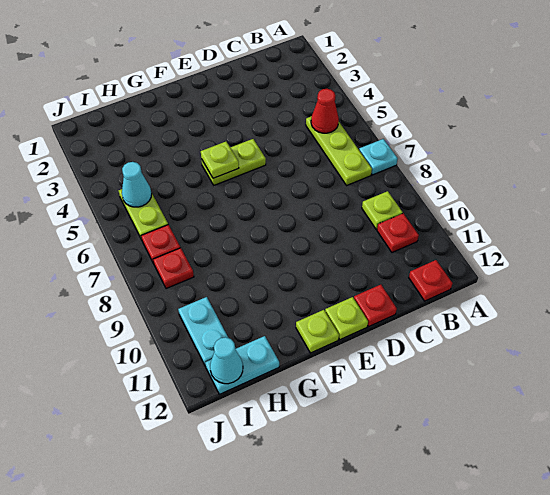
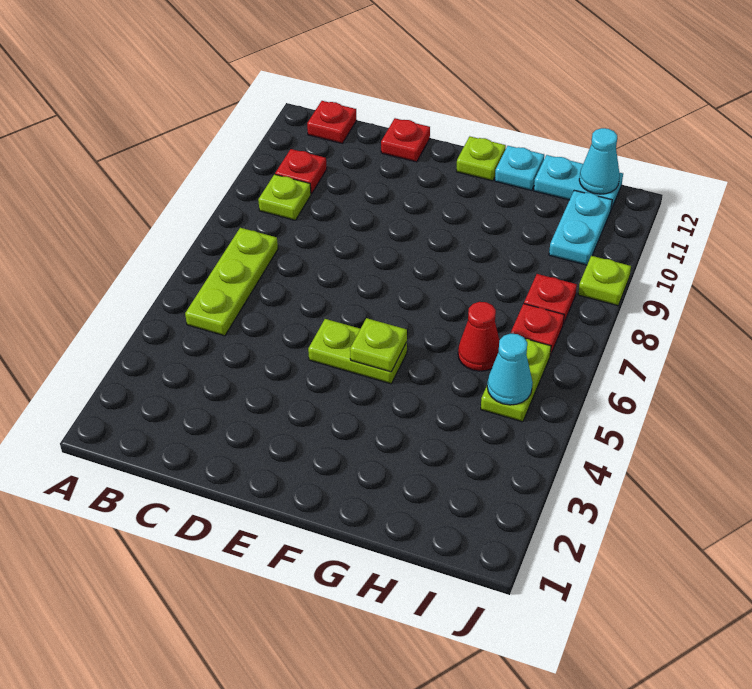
cyan 1x1 plate [359,139,398,175] -> cyan 1x1 plate moved to [495,146,544,191]
red 1x1 cone [311,89,339,133] -> red 1x1 cone moved to [458,302,499,371]
lime 1x1 plate [325,297,368,340] -> lime 1x1 plate moved to [578,256,631,306]

